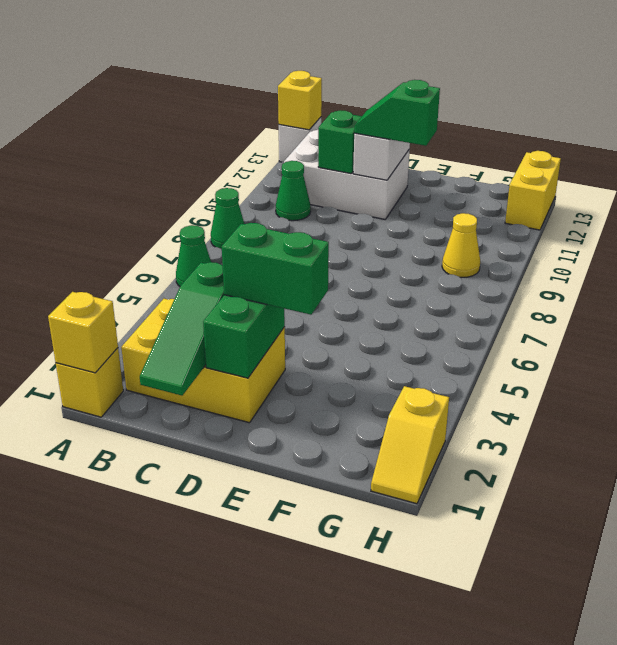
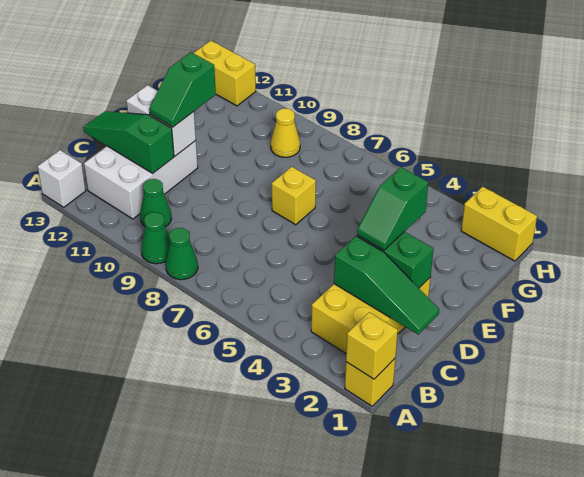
green 1x1 cone [176,225,211,286] -> green 1x1 cone moved to [141,212,170,264]
yellow 1x1 brick [278,71,322,130] -> yellow 1x1 brick moved to [272,167,316,225]
green 1x2 brick [222,223,329,315] -> green 1x2 slope [357,167,428,250]
yellow 1x2 slope [371,386,449,504] -> yellow 1x2 brick [461,187,537,261]

